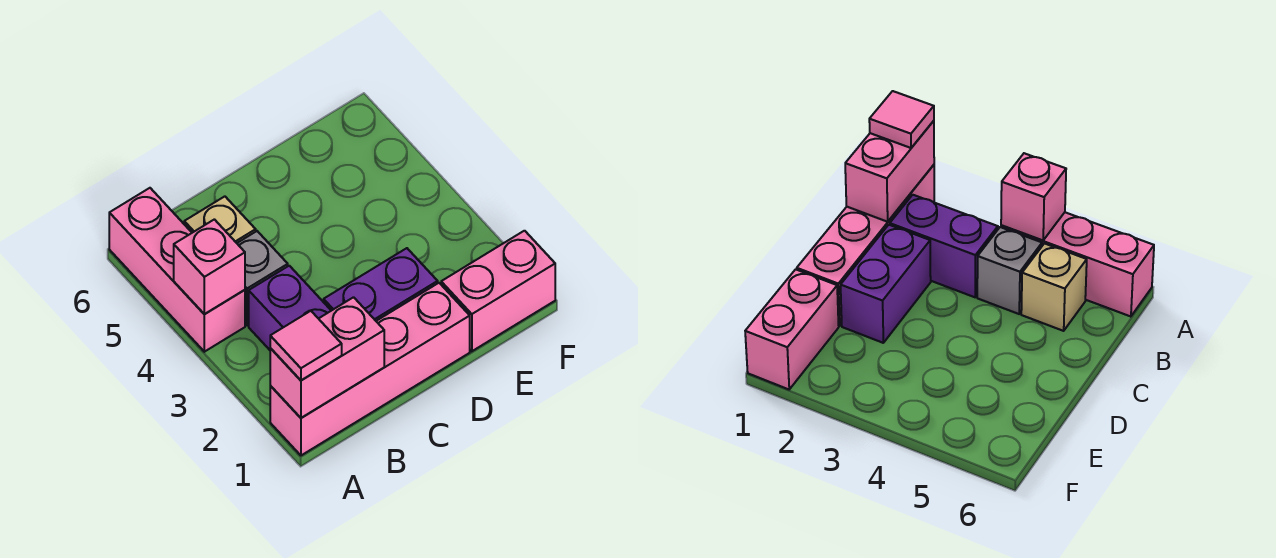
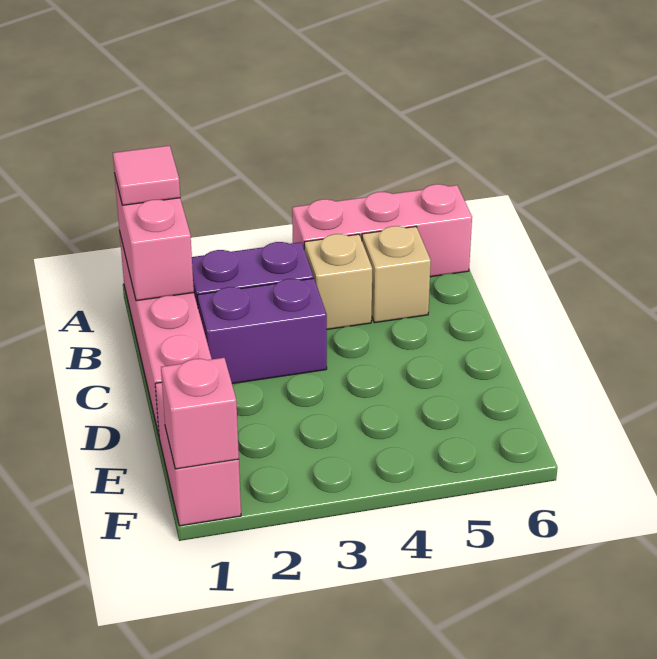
pink 1x1 brick [174,219,245,314] -> pink 1x1 brick moved to [161,358,239,469]
grey 1x1 brick [237,231,288,326] -> tan 1x1 brick [304,234,372,329]
purple 1x2 brick [324,248,438,321] -> purple 1x2 brick turned to [197,278,327,384]

